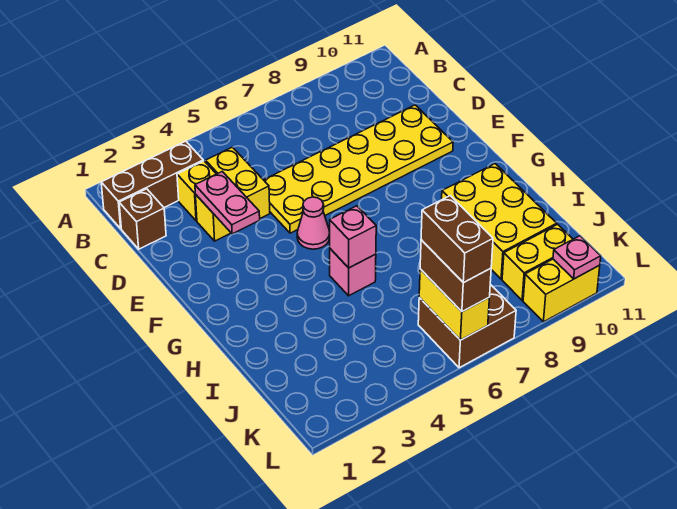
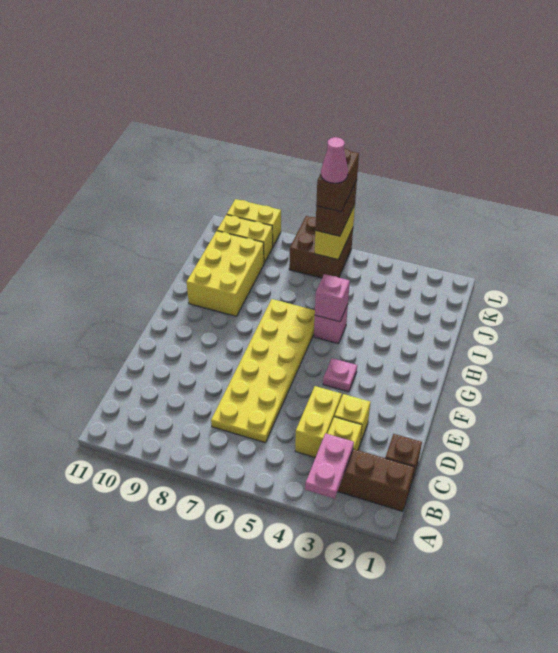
pink 1x2 plate [195,172,260,234] -> pink 1x2 plate moved to [305,433,354,499]
yellow 2x6 plate [264,105,453,233] -> yellow 2x6 plate turned to [211,299,315,443]
pink 1x1 cone [297,197,330,249] -> pink 1x1 cone moved to [321,137,348,183]
pink 1x1 plate [553,236,601,279] -> pink 1x1 plate moved to [323,358,357,392]

